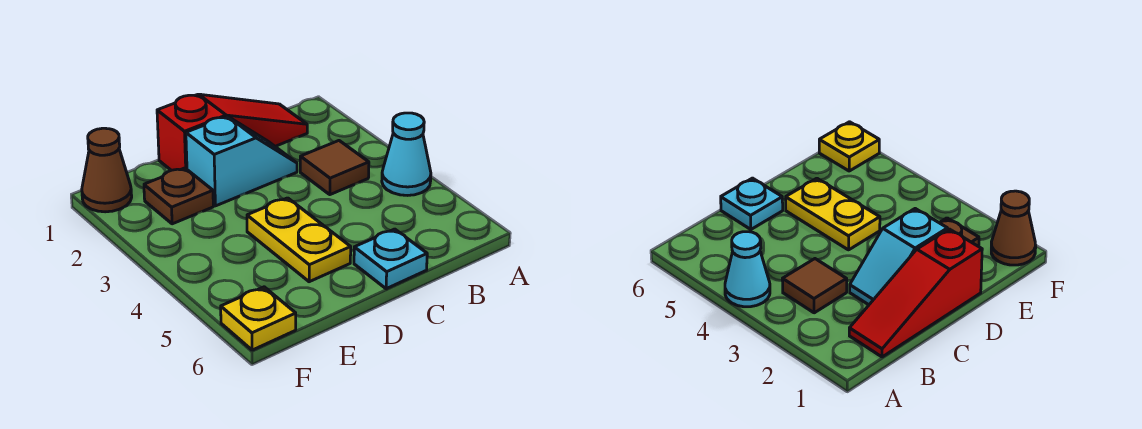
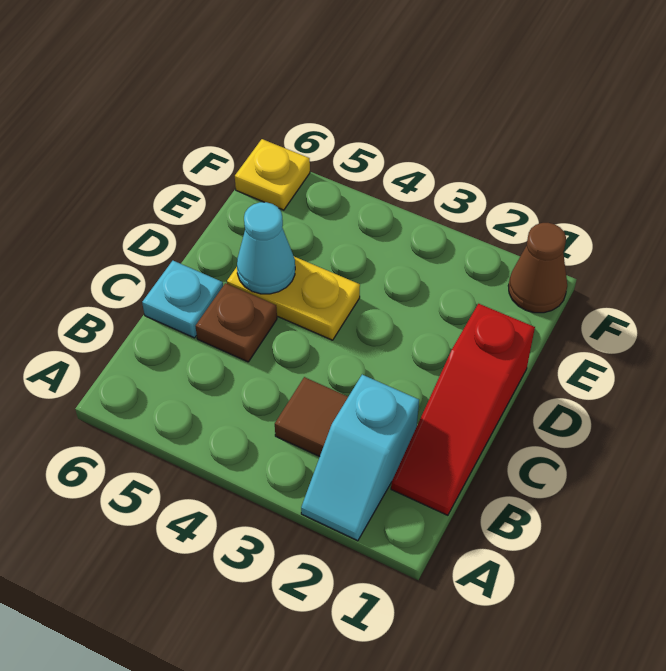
cyan 1x1 cone [382,113,431,195] -> cyan 1x1 cone moved to [237,202,295,294]
cyan 1x2 slope [186,116,297,206] -> cyan 1x2 slope moved to [301,375,419,541]
brown 1x1 plate [144,168,213,224] -> brown 1x1 plate moved to [196,283,277,362]

